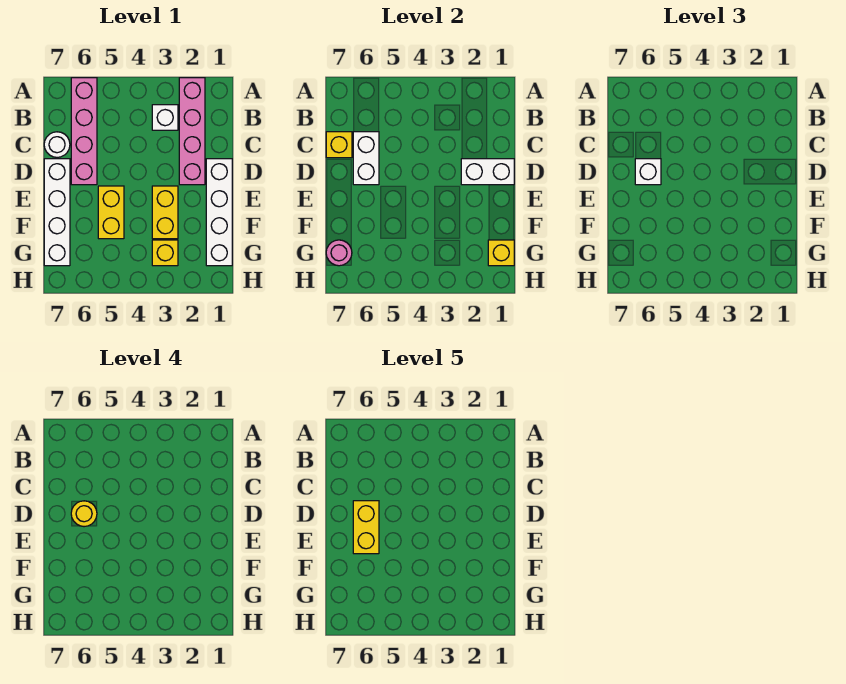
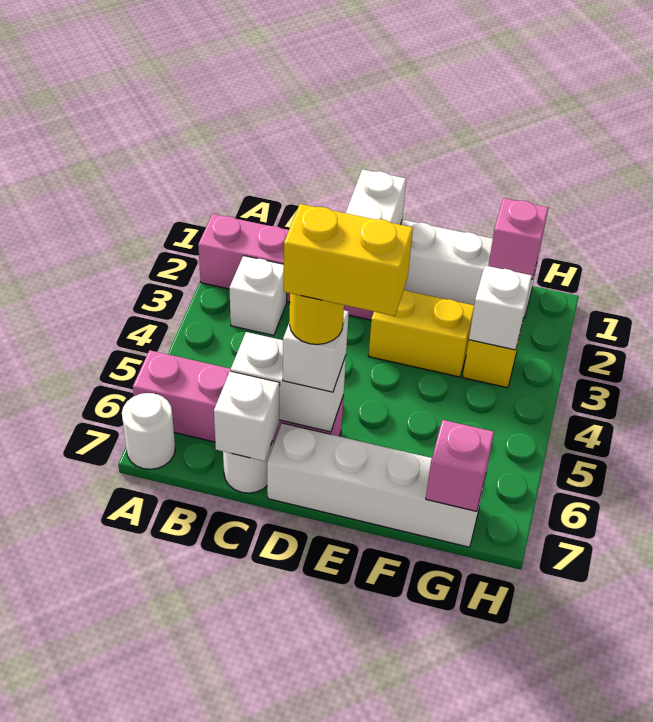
none -> white 1x1 round brick [122,393,175,469]
yellow 1x1 brick [326,132,352,158] -> white 1x1 brick [214,371,280,461]
yellow 1x2 brick [98,186,124,239] -> none
yellow 1x1 brick [488,240,514,266] -> pink 1x1 brick [488,198,548,279]
none -> white 1x1 brick [469,266,532,350]
pink 1x1 round brick [326,240,352,266] -> pink 1x1 brick [426,420,494,511]

